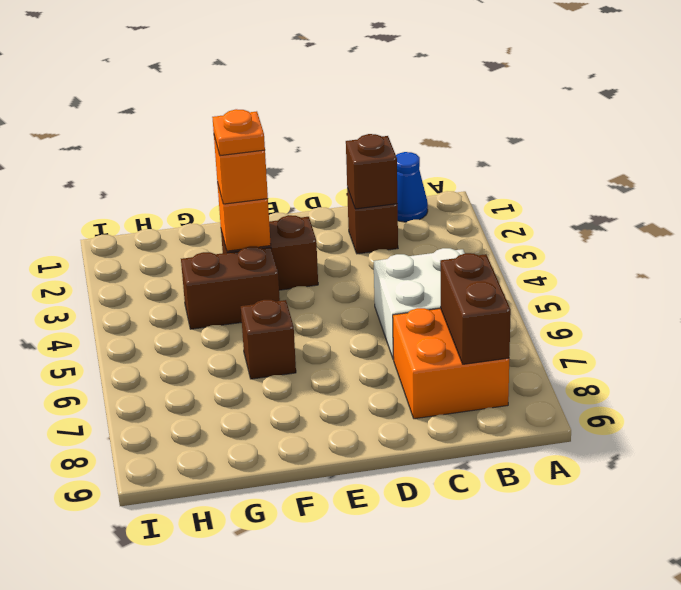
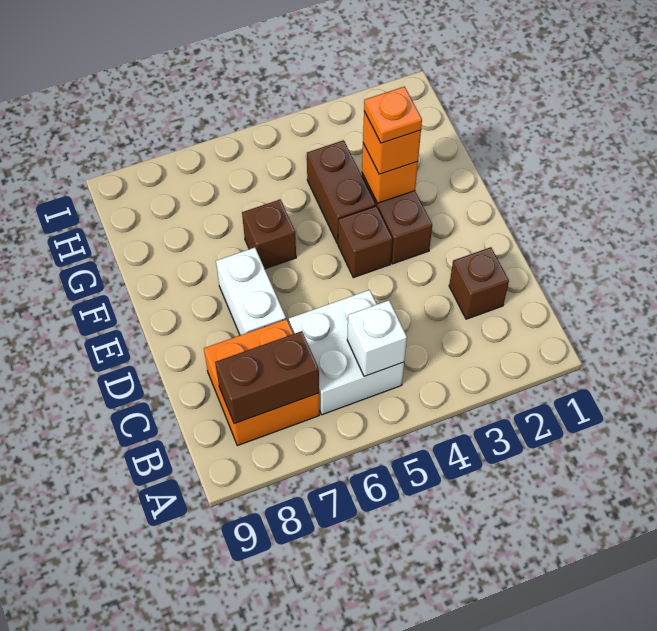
blue 1x1 cone [396,152,428,222] -> none
none -> white 1x1 brick [347,300,407,376]
brown 1x1 brick [346,134,398,209] -> brown 1x1 brick moved to [338,206,392,278]
none -> white 1x2 brick [216,247,286,335]

